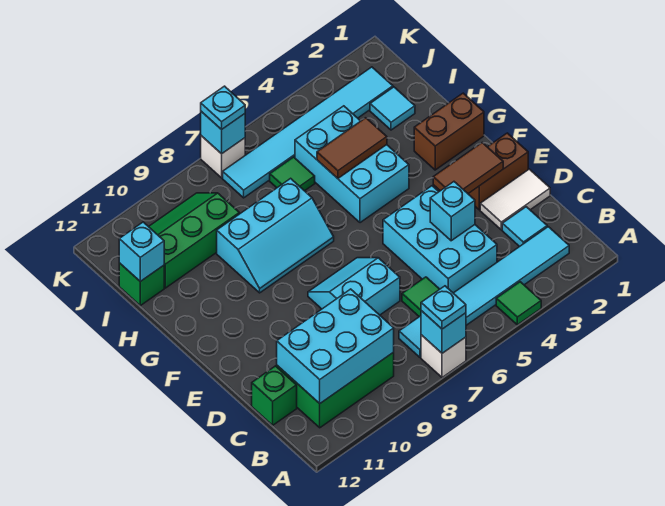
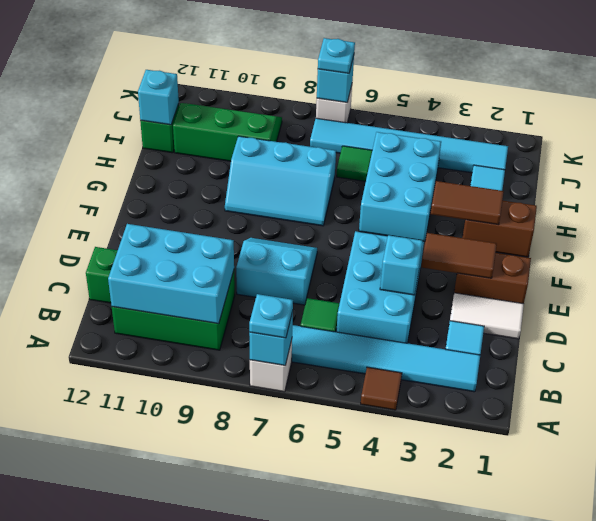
green 1x1 tile [496,282,541,325] -> brown 1x1 tile [361,367,402,410]
brown 1x2 tile [317,118,387,178] -> brown 1x2 tile moved to [431,181,504,225]

